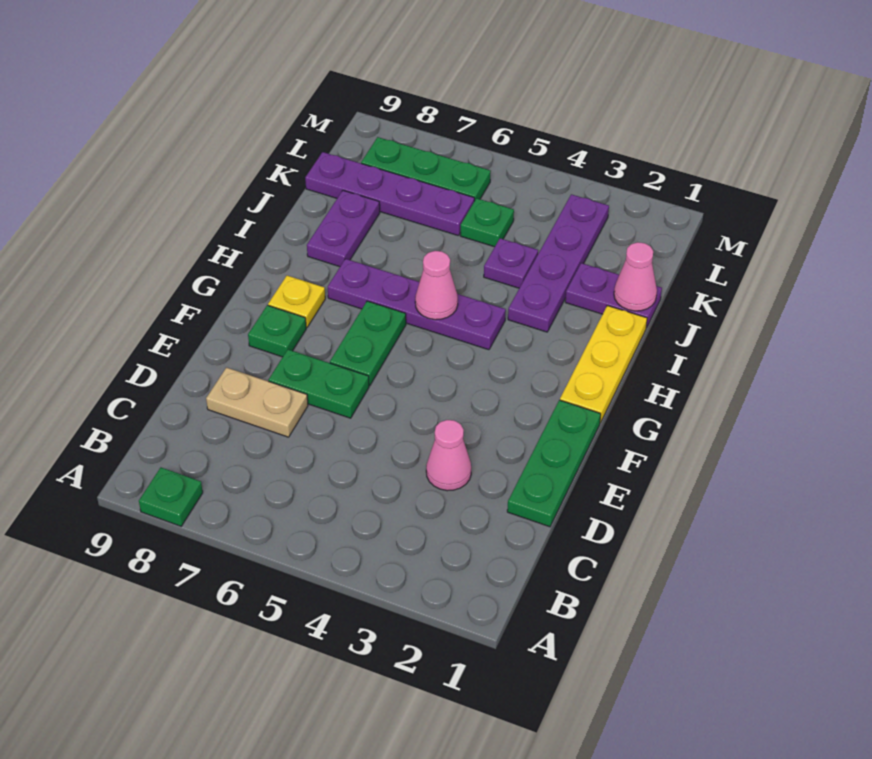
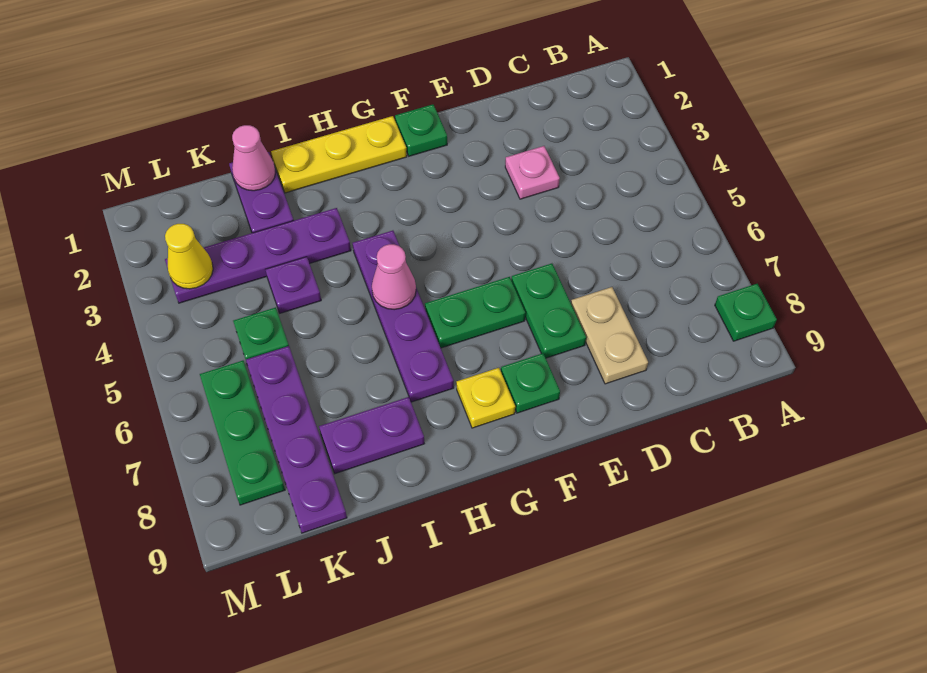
green 1x3 plate [507,400,601,527] -> green 1x1 plate [395,104,447,156]
pink 1x1 cone [426,420,471,491] -> pink 1x1 plate [505,146,560,199]
none -> yellow 1x1 cone [165,224,213,289]

